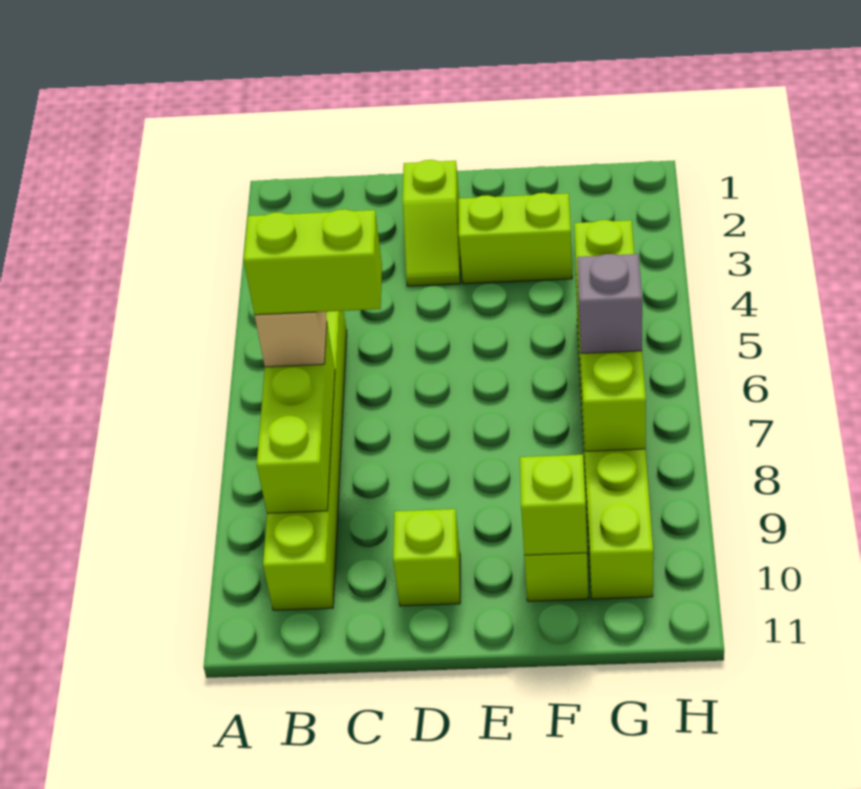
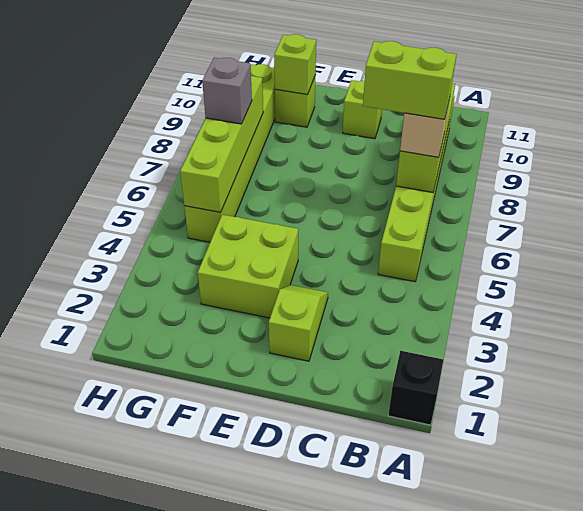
none -> black 1x1 brick [388,351,443,425]
lime 1x2 brick [459,193,572,284] -> lime 2x2 brick [198,215,299,318]

